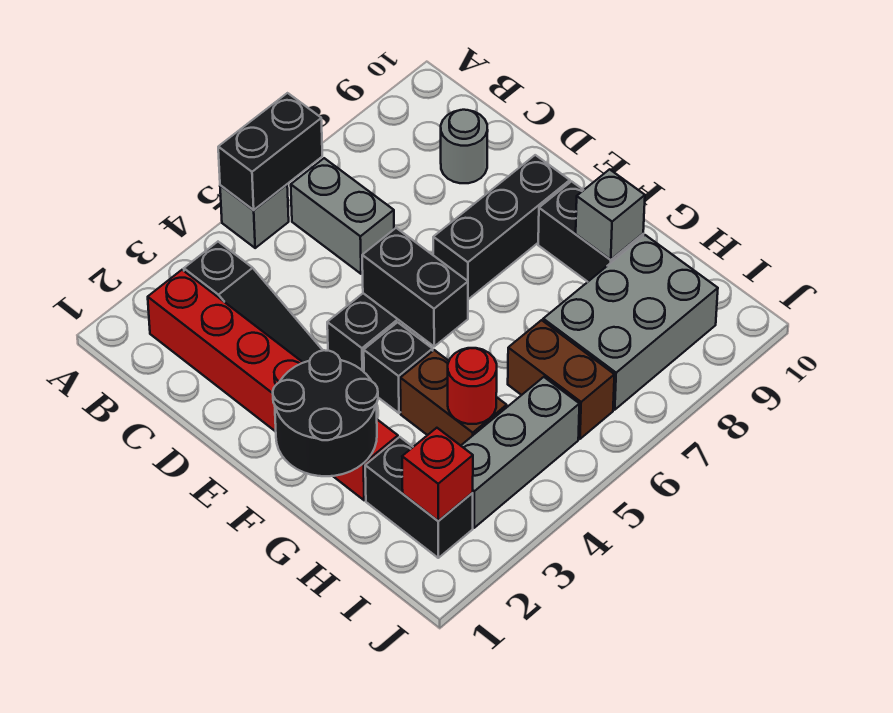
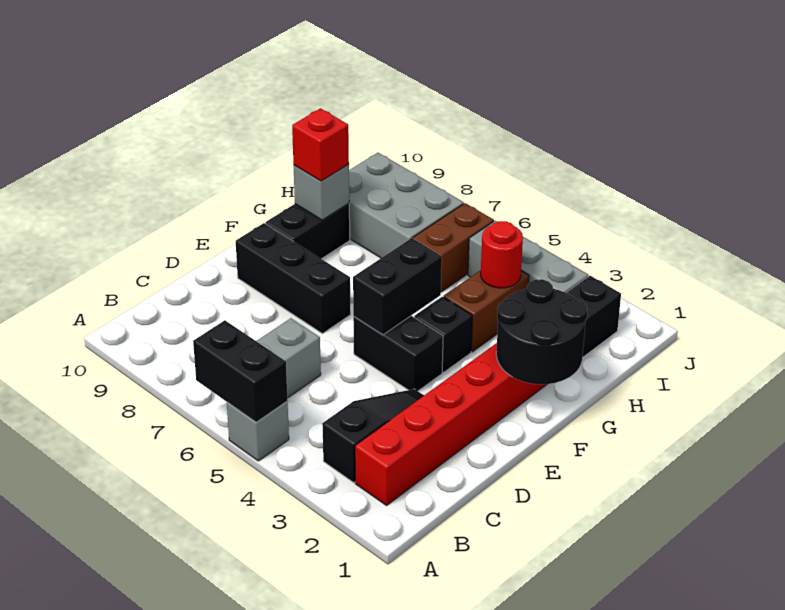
grey 1x1 round brick [441,110,488,183] -> none
red 1x1 brick [402,428,473,521] -> red 1x1 brick moved to [292,108,349,181]

